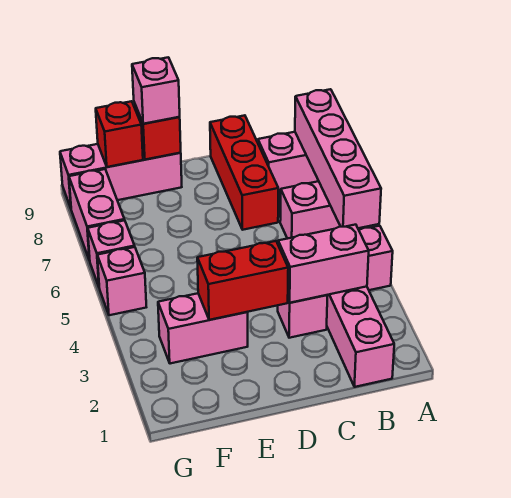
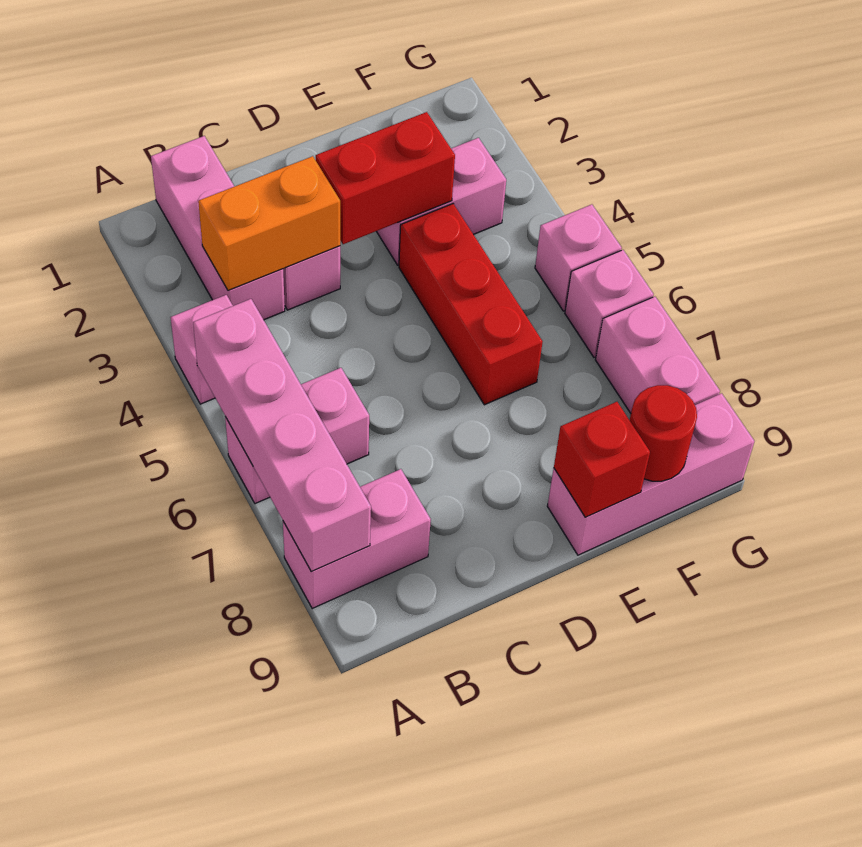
pink 1x2 brick [278,225,369,303] -> orange 1x2 brick [198,156,340,290]
red 1x3 brick [210,115,278,230] -> red 1x3 brick moved to [399,204,543,405]
pink 1x1 brick [132,57,180,124] -> none
red 1x1 brick [96,101,143,167] -> red 1x1 round brick [630,385,697,481]

